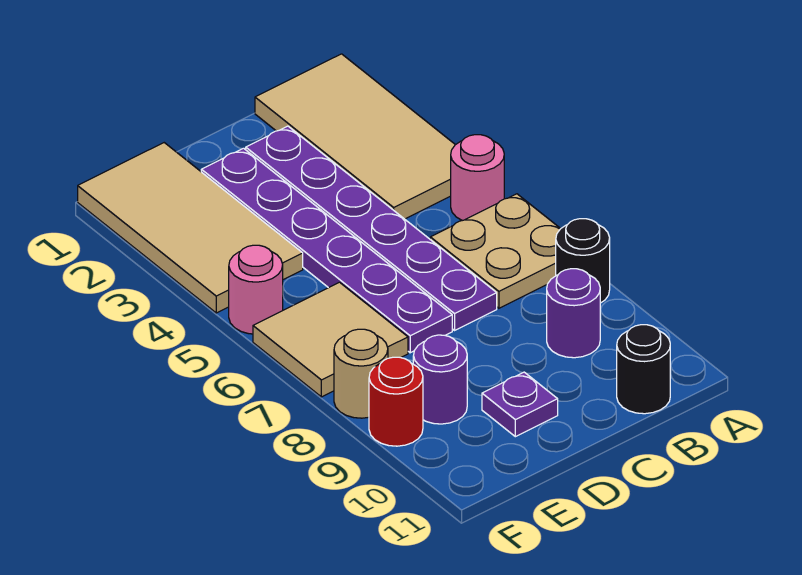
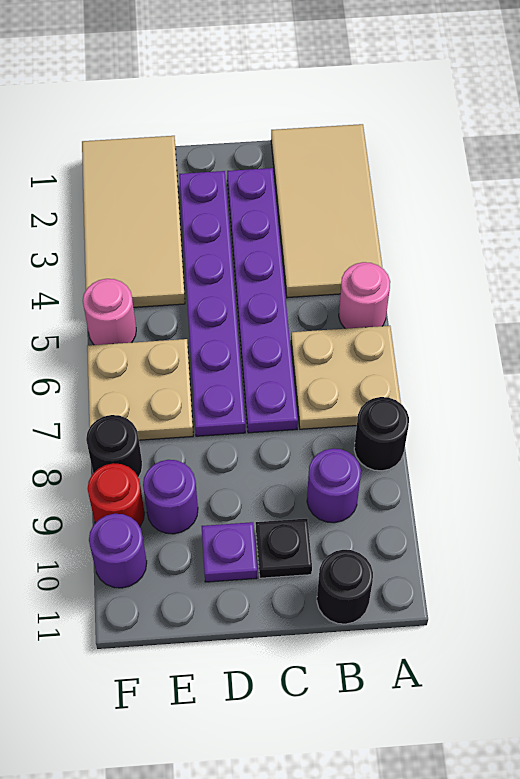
none -> black 1x1 plate [256,519,312,578]
tan 2x2 tile [253,282,408,397] -> tan 2x2 plate [87,339,193,440]
tan 1x1 round brick [334,329,388,418] -> black 1x1 round brick [86,415,142,478]
none -> purple 1x1 round brick [89,514,147,588]

